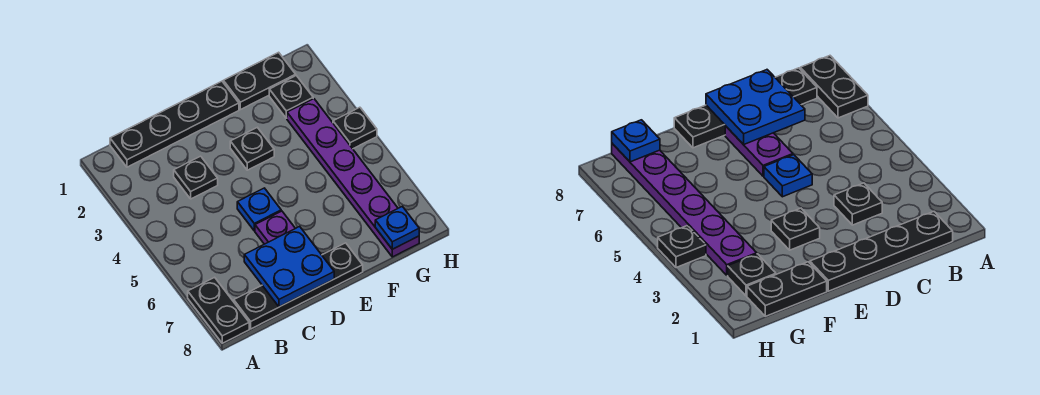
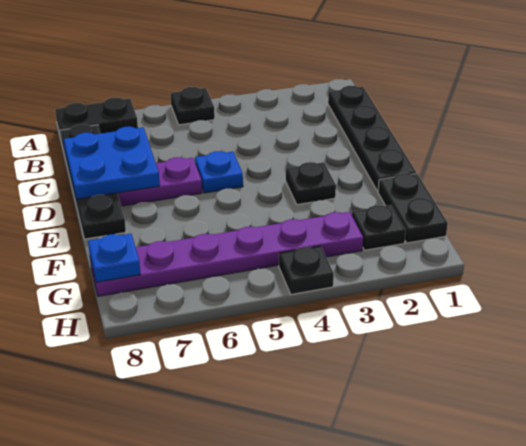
black 1x1 plate [174,156,218,199] -> black 1x1 plate moved to [170,87,215,125]

